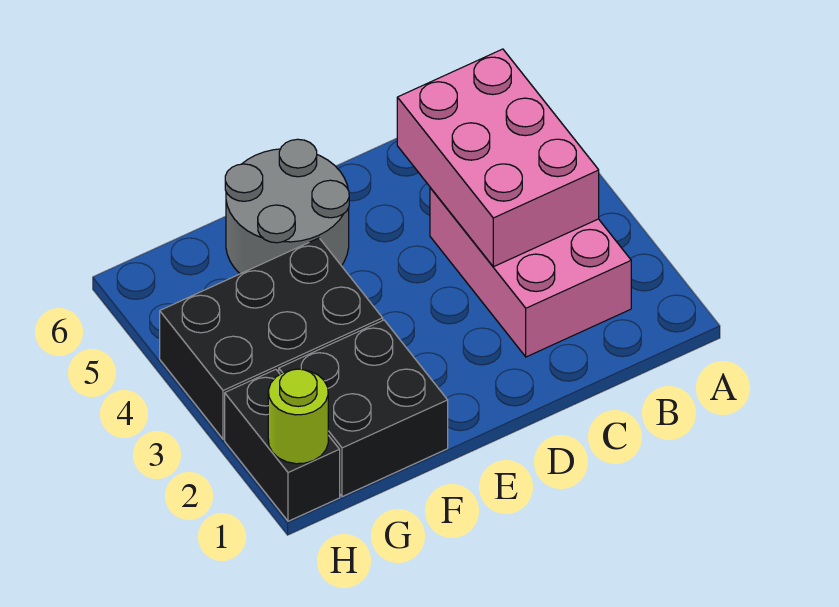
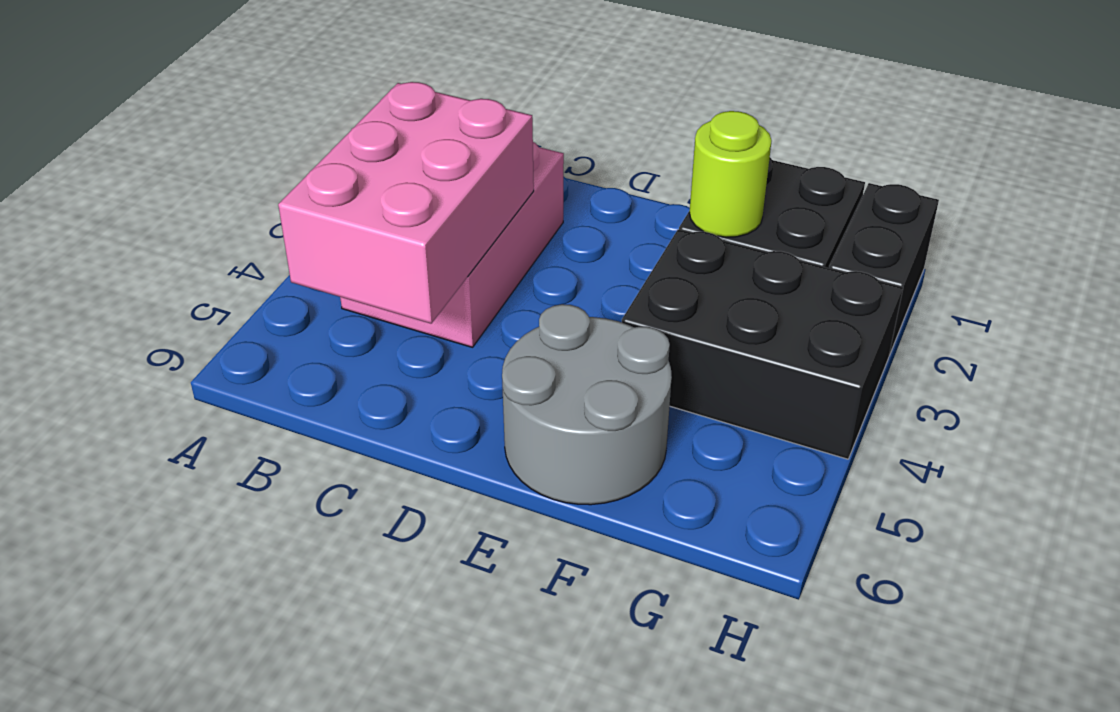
lime 1x1 round brick [268,369,328,464] -> lime 1x1 round brick moved to [690,111,772,237]

